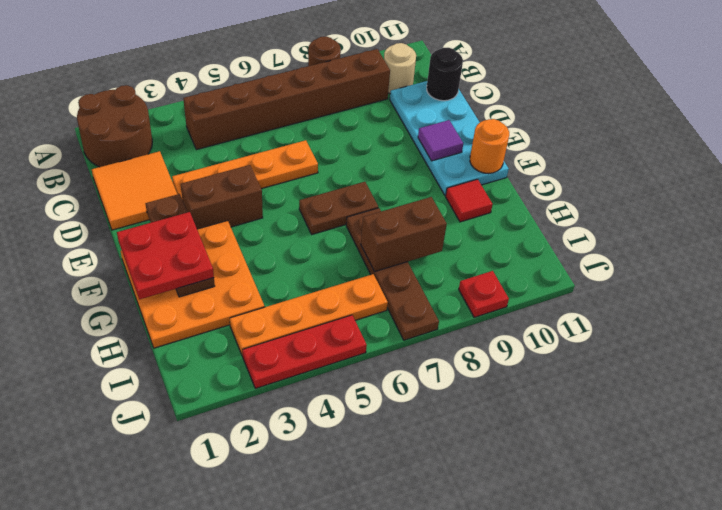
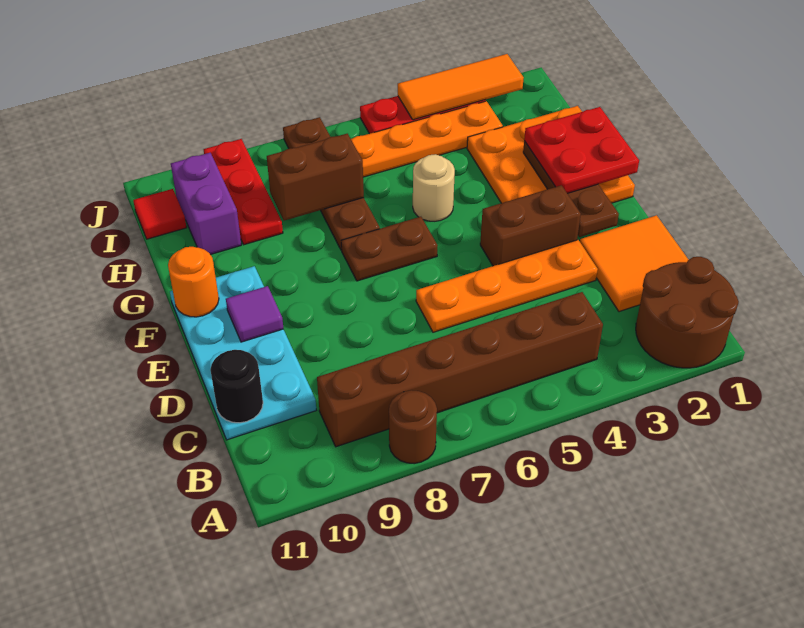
tan 1x1 round brick [384,43,416,94] -> tan 1x1 round brick moved to [413,154,455,221]
red 1x1 tile [446,179,493,222] -> red 1x1 tile moved to [133,189,187,239]
none -> purple 1x2 brick [171,153,241,255]
none -> orange 1x3 tile [398,54,524,120]
red 1x1 plate [459,271,509,317] -> red 1x3 plate [204,139,283,245]

